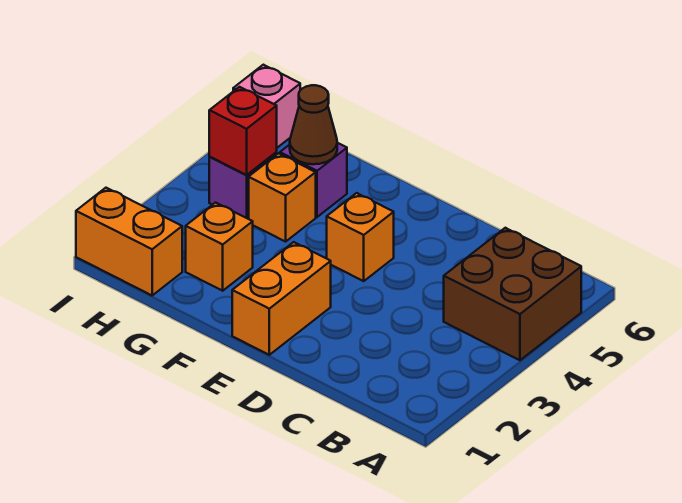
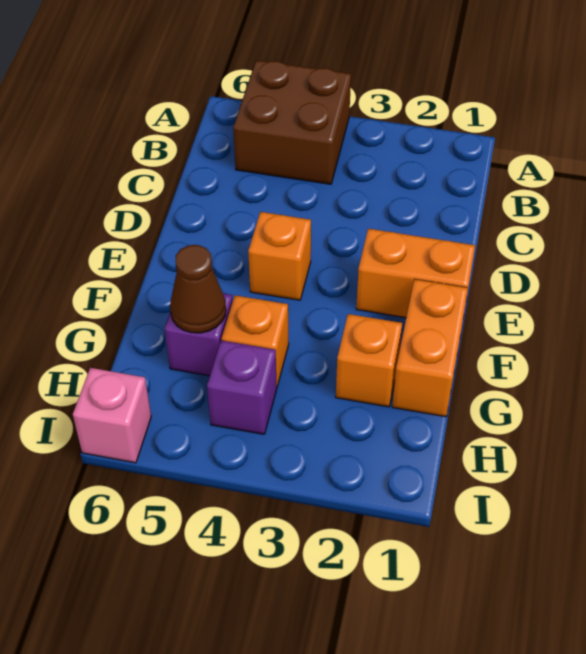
orange 1x2 brick [76,188,182,295] -> orange 1x2 brick moved to [392,279,468,417]
red 1x1 brick [209,87,277,175] -> none

